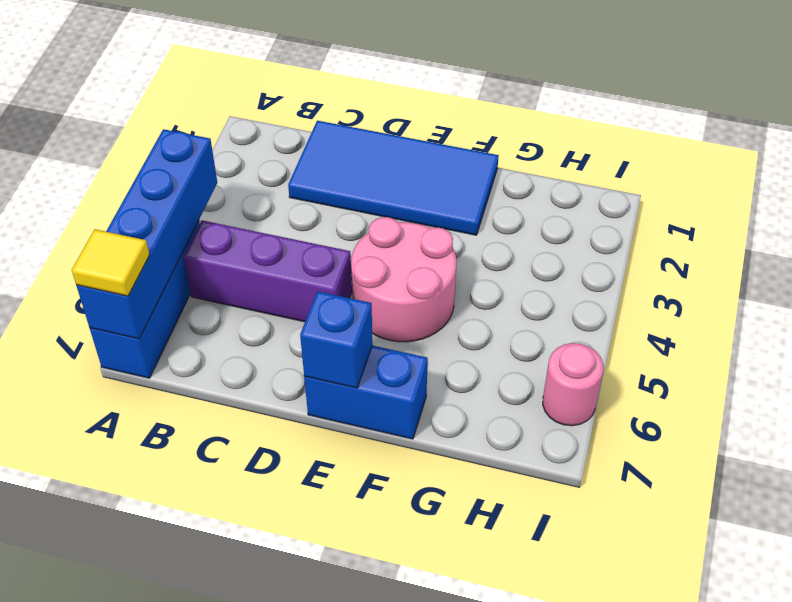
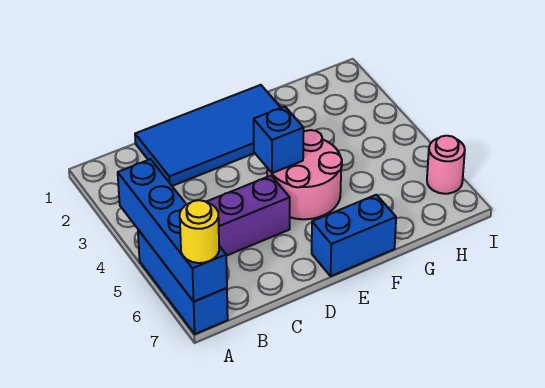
yellow 1x1 tile [72,229,149,296] -> yellow 1x1 round brick [180,200,219,263]
blue 1x1 brick [300,292,373,388] -> blue 1x1 brick moved to [254,106,304,173]

